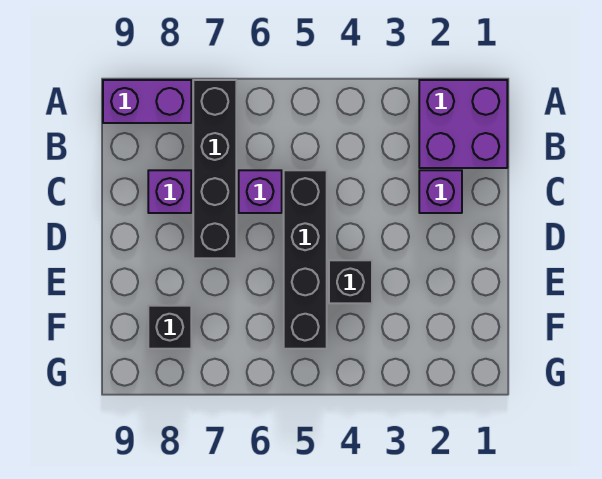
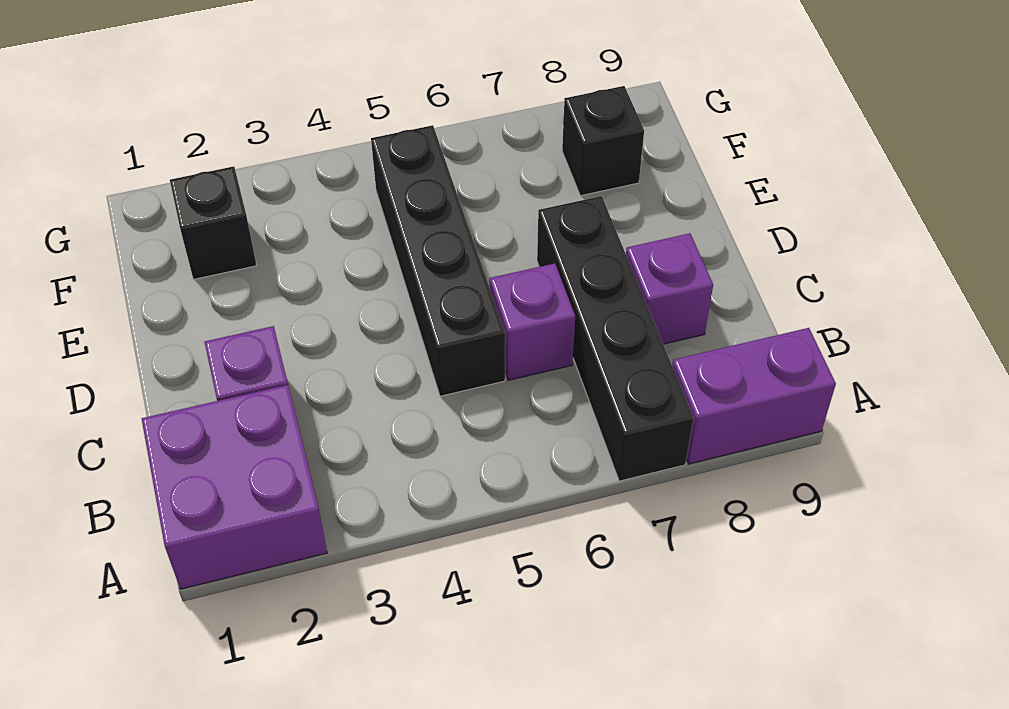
black 1x1 brick [329,260,372,303] -> black 1x1 brick moved to [170,166,257,279]

